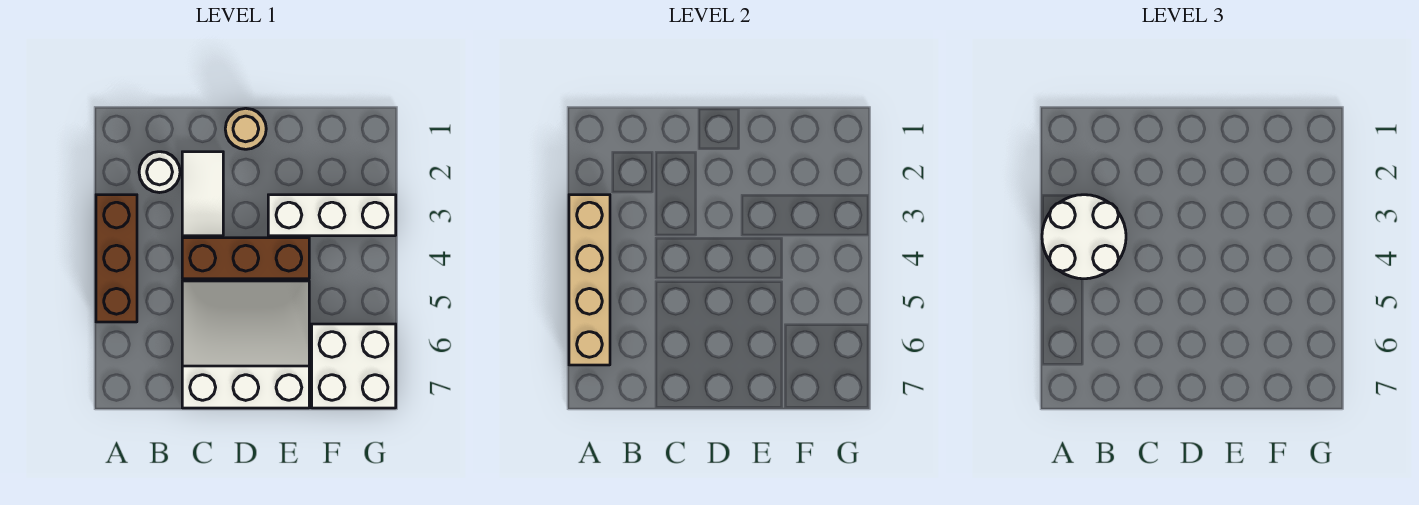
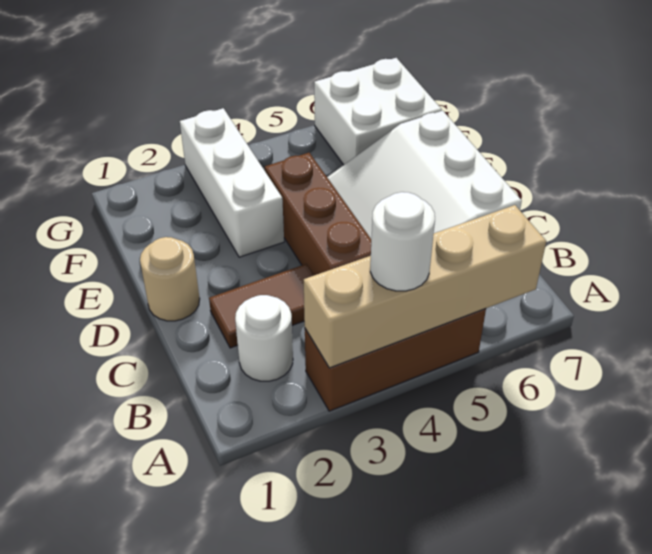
white 2x2 round brick [1042,195,1126,279] -> white 1x1 round brick [370,192,435,291]
white 1x2 tile [182,152,223,236] -> brown 1x2 tile [209,264,314,348]

